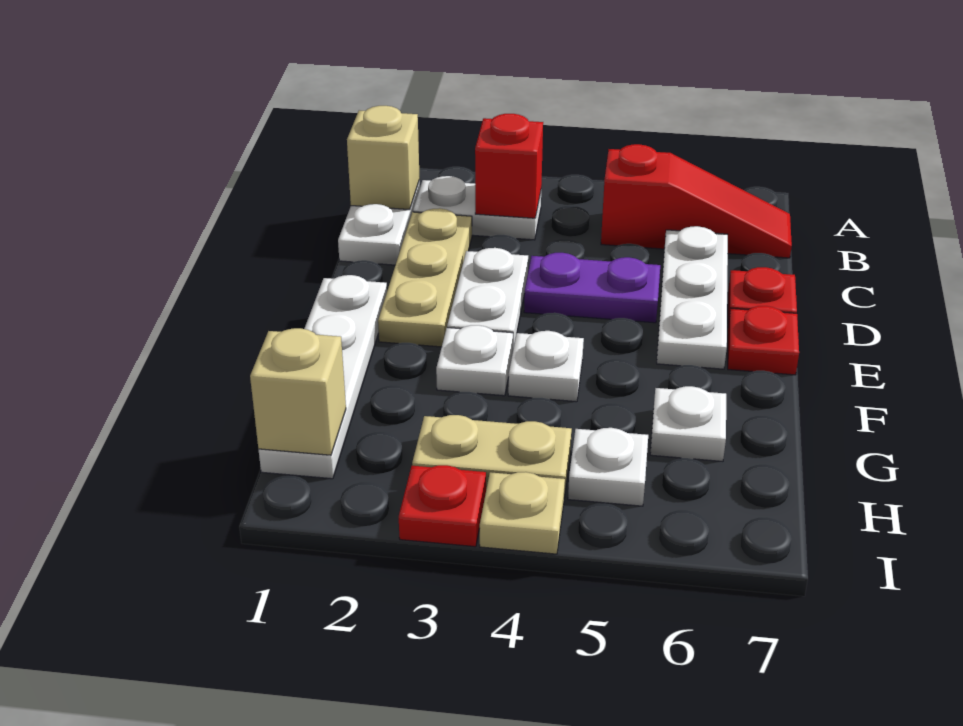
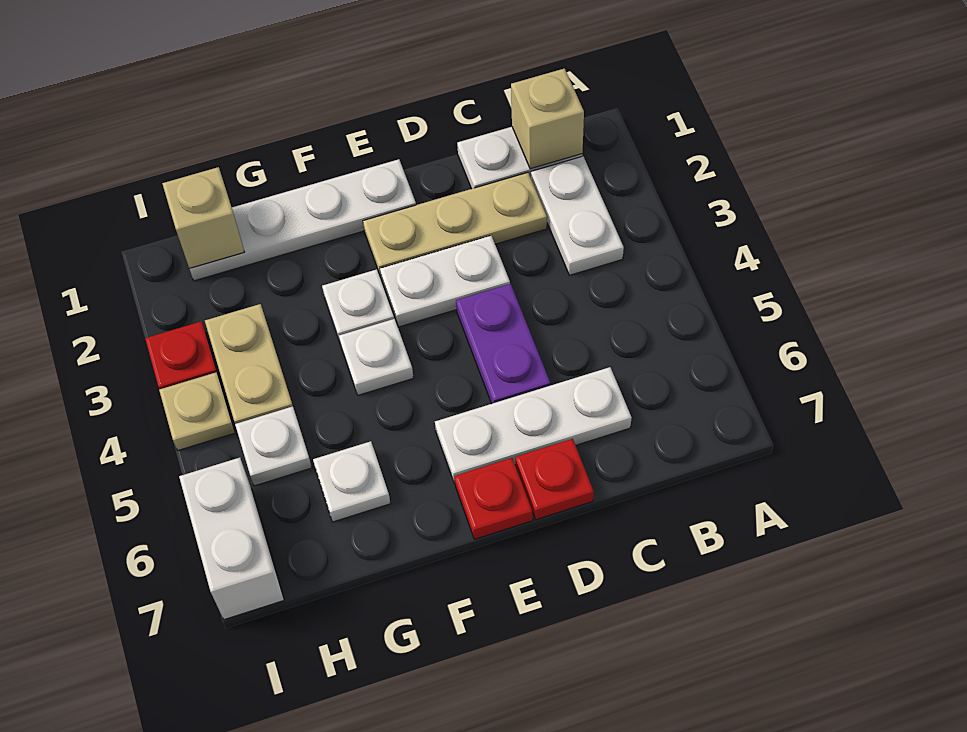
red 1x1 brick [475,114,543,218] -> none
red 1x3 slope [601,144,792,258] -> none
none -> white 1x2 brick [179,458,284,620]

